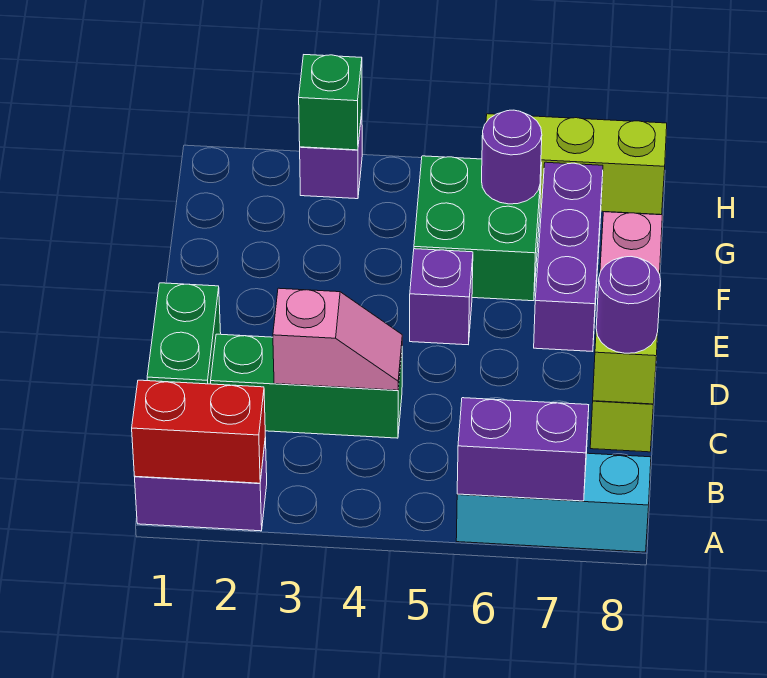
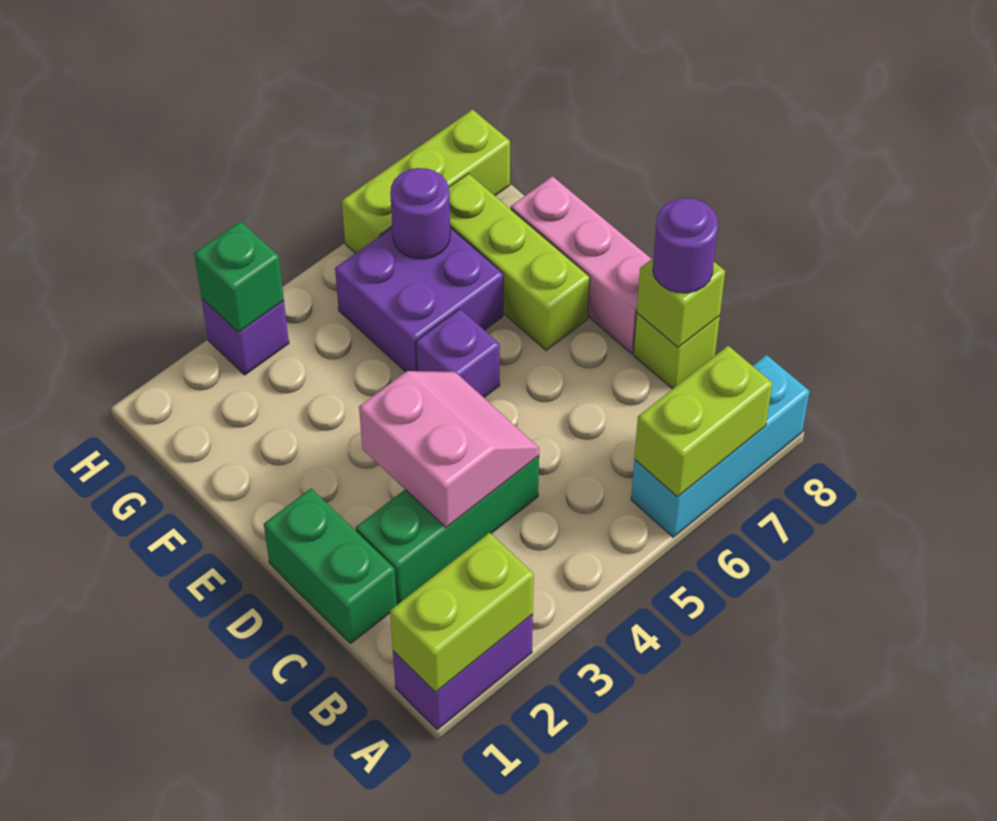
red 1x2 brick [132,380,265,483] -> lime 1x2 brick [390,533,534,692]
purple 1x2 brick [457,398,589,501] -> lime 1x2 brick [634,346,772,497]
pink 1x2 slope [273,288,402,390] -> pink 2x2 slope [359,371,539,528]
purple 1x3 brick [534,162,603,352] -> lime 1x3 brick [449,174,590,350]
green 2x2 brick [414,156,542,301] -> purple 2x2 brick [335,228,503,372]

